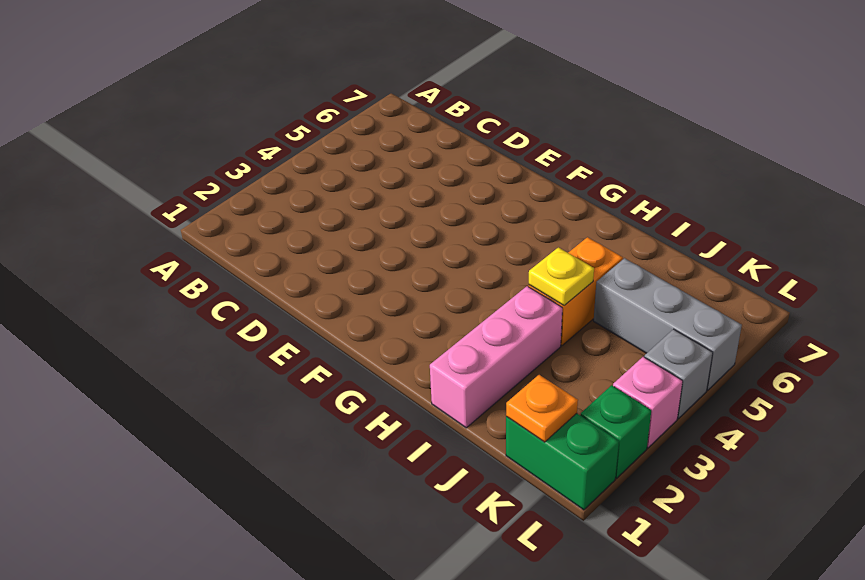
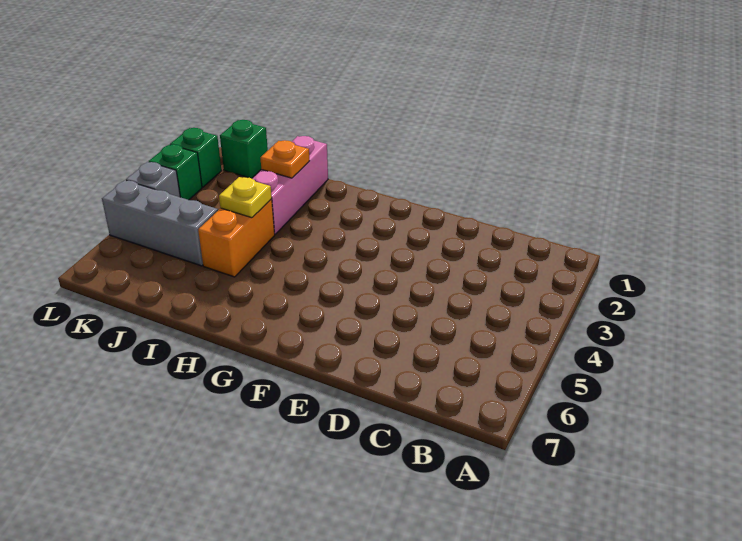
green 1x2 brick [506,414,619,510] -> green 1x1 brick [220,120,268,178]
orange 1x1 plate [506,375,578,442] -> orange 1x1 plate moved to [260,140,309,178]
pink 1x1 brick [613,357,683,448] -> green 1x1 brick [149,144,202,200]

